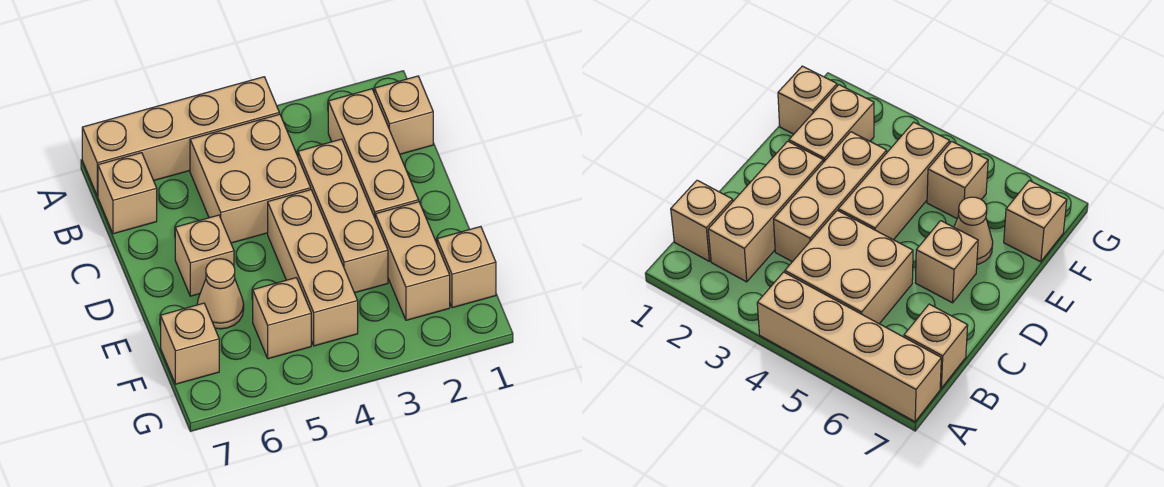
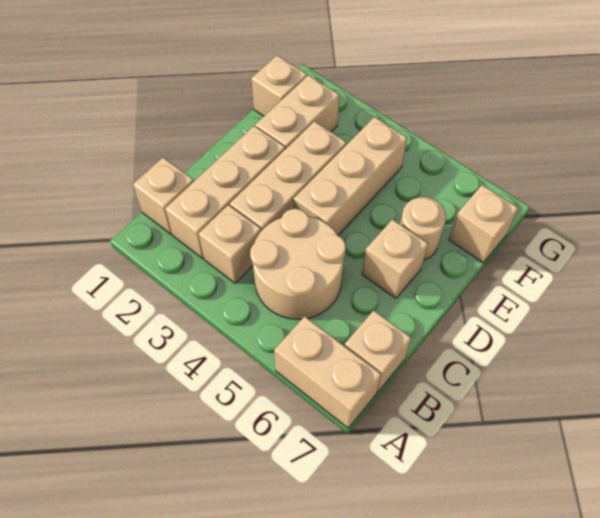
tan 1x4 brick [82,77,279,196] -> tan 1x2 brick [274,316,381,428]
tan 2x2 brick [190,114,311,243] -> tan 2x2 round brick [250,209,346,319]
tan 1x1 cone [197,259,244,329] -> tan 1x1 round brick [400,197,446,260]
tan 1x1 brick [253,278,311,359] -> tan 1x1 brick moved to [199,205,261,283]

